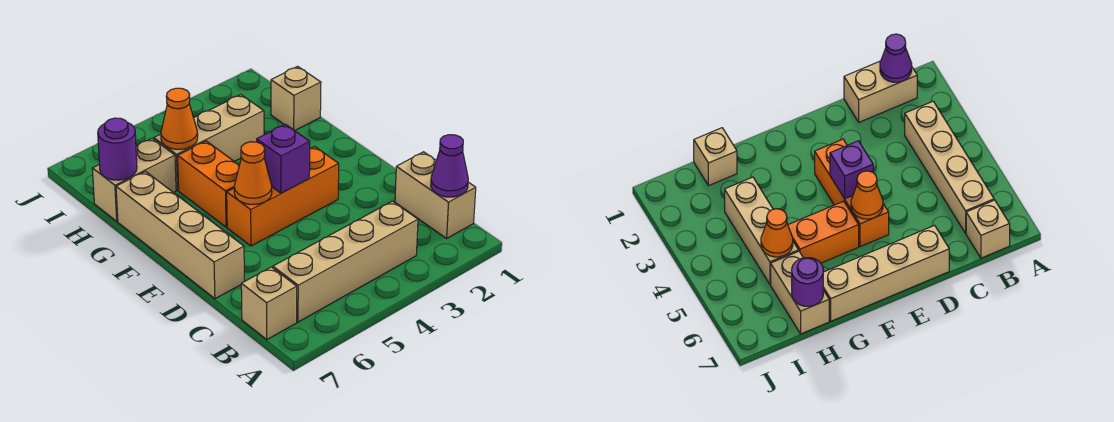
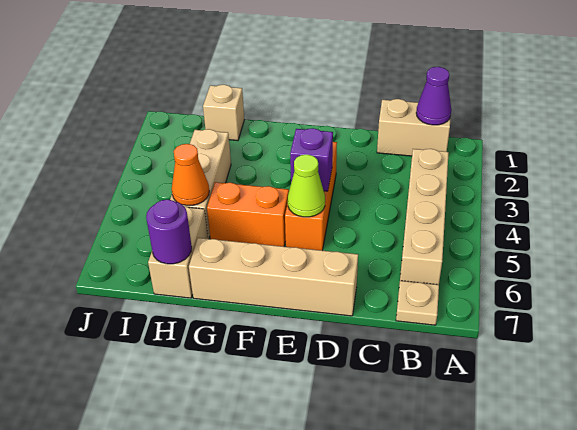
tan 1x1 brick [241,267,297,340] -> tan 1x1 plate [396,281,439,325]
orange 1x1 cone [234,142,272,204] -> lime 1x1 cone [288,155,325,217]

